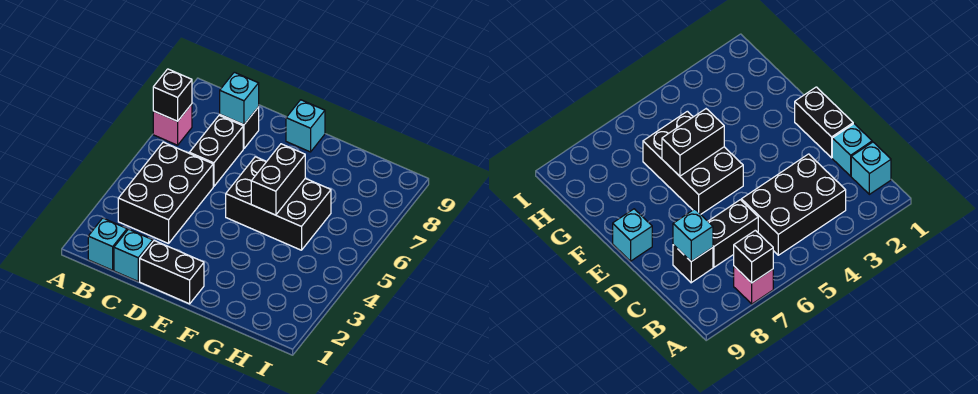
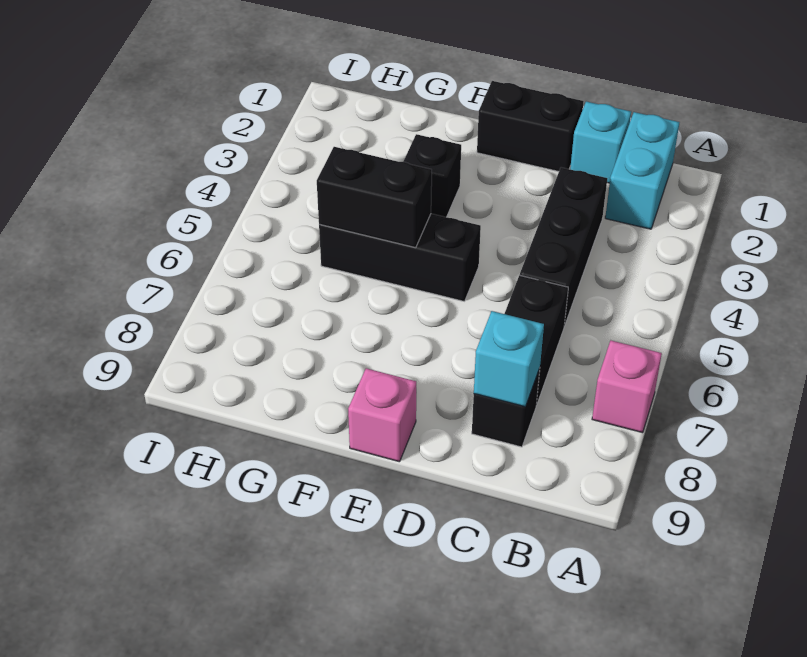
black 1x1 brick [153,69,192,121] -> black 1x1 brick moved to [403,134,461,217]
cyan 1x1 brick [88,218,127,270] -> cyan 1x2 brick [605,112,679,229]
black 2x3 brick [118,142,213,244] -> black 1x3 brick [520,167,607,326]
black 2x3 brick [226,157,331,250] -> black 1x3 brick [319,214,481,301]
cyan 1x1 brick [286,100,325,152] -> pink 1x1 brick [348,368,416,462]
black 1x2 brick [251,144,305,215] -> black 1x2 brick turned to [317,147,432,248]

